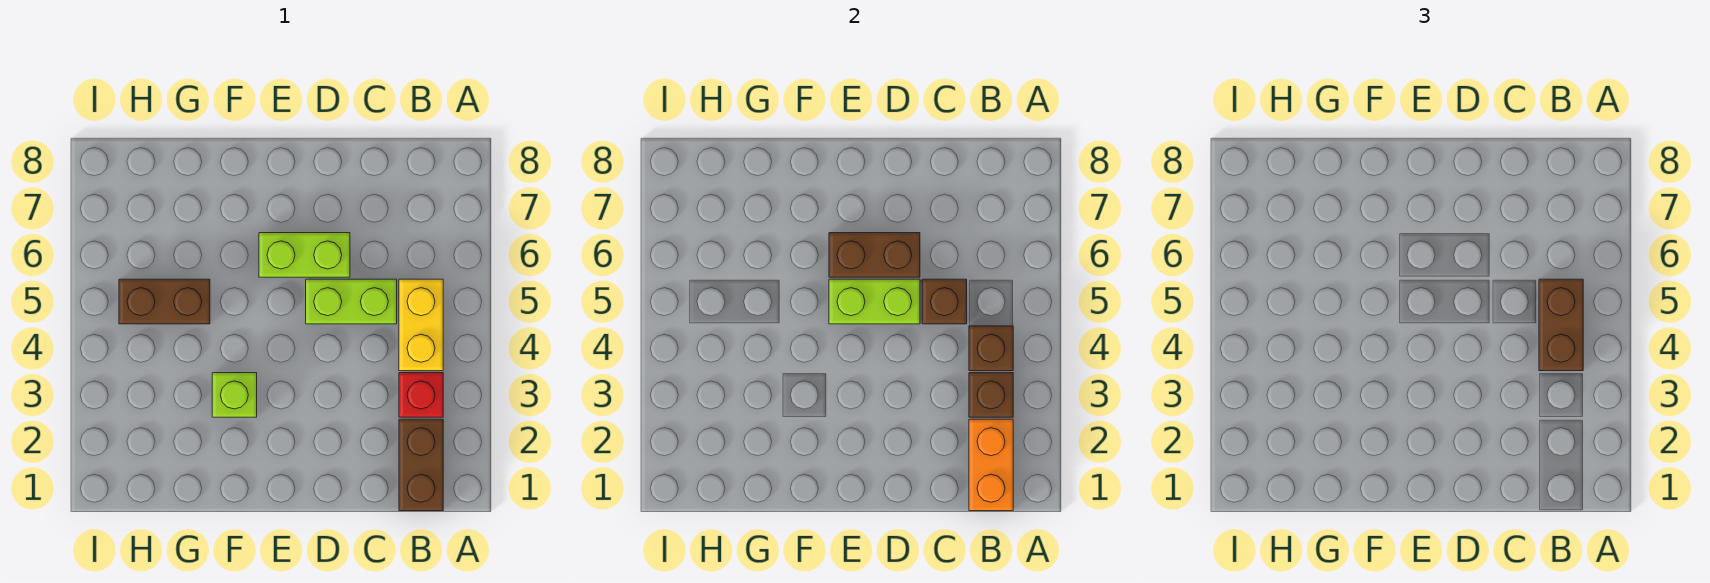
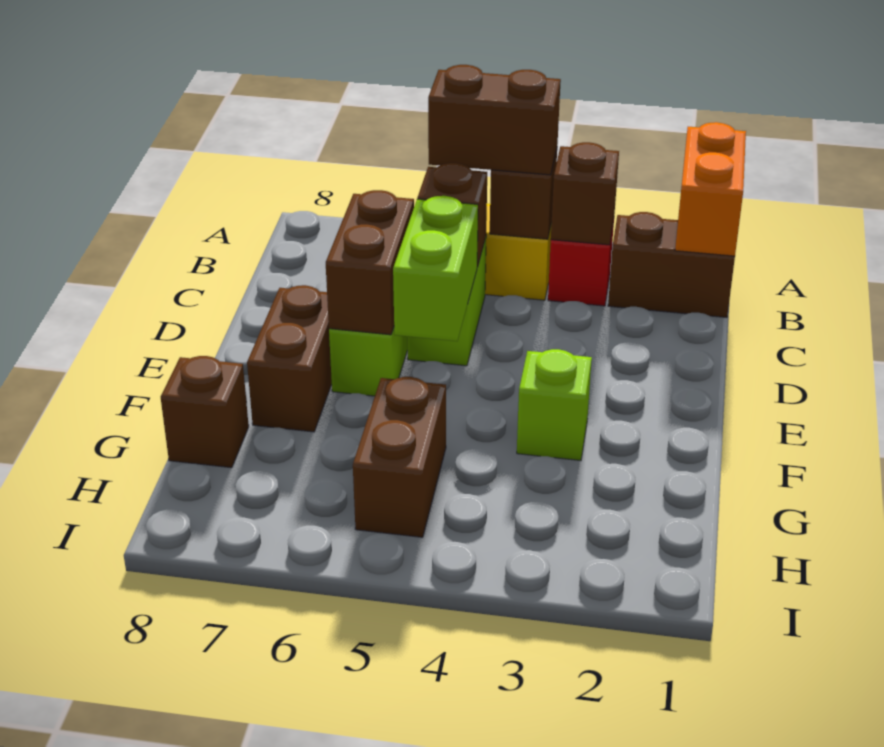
orange 1x2 brick [969,419,1013,511] -> orange 1x2 brick turned to [675,122,746,256]
none -> brown 1x2 brick [247,285,332,432]
none -> brown 1x1 brick [161,356,249,468]

